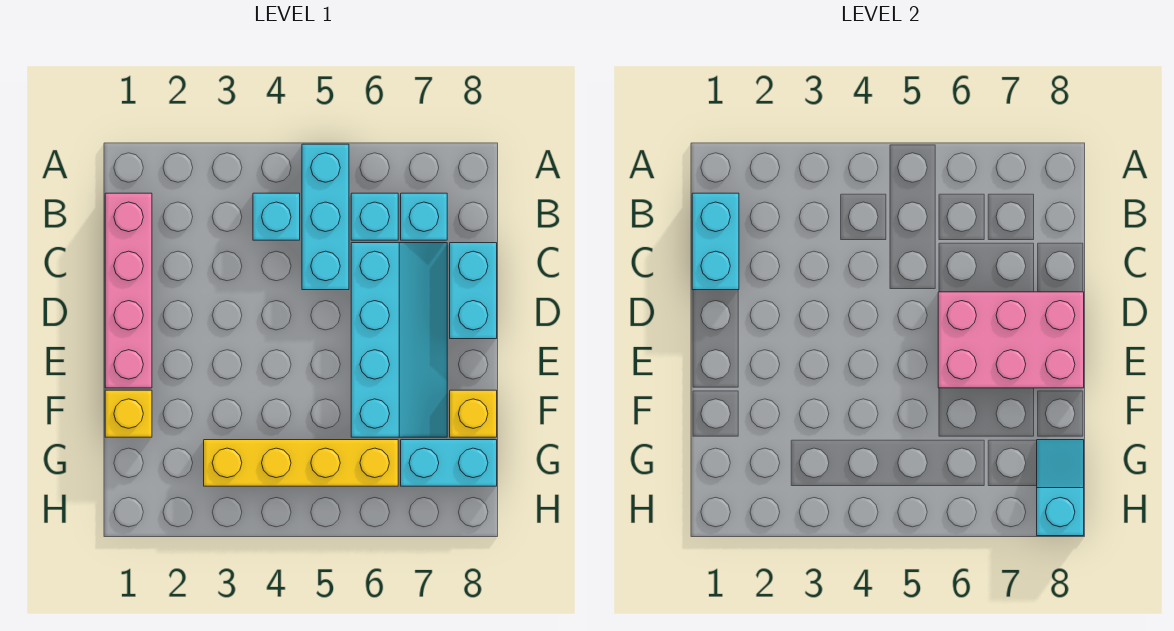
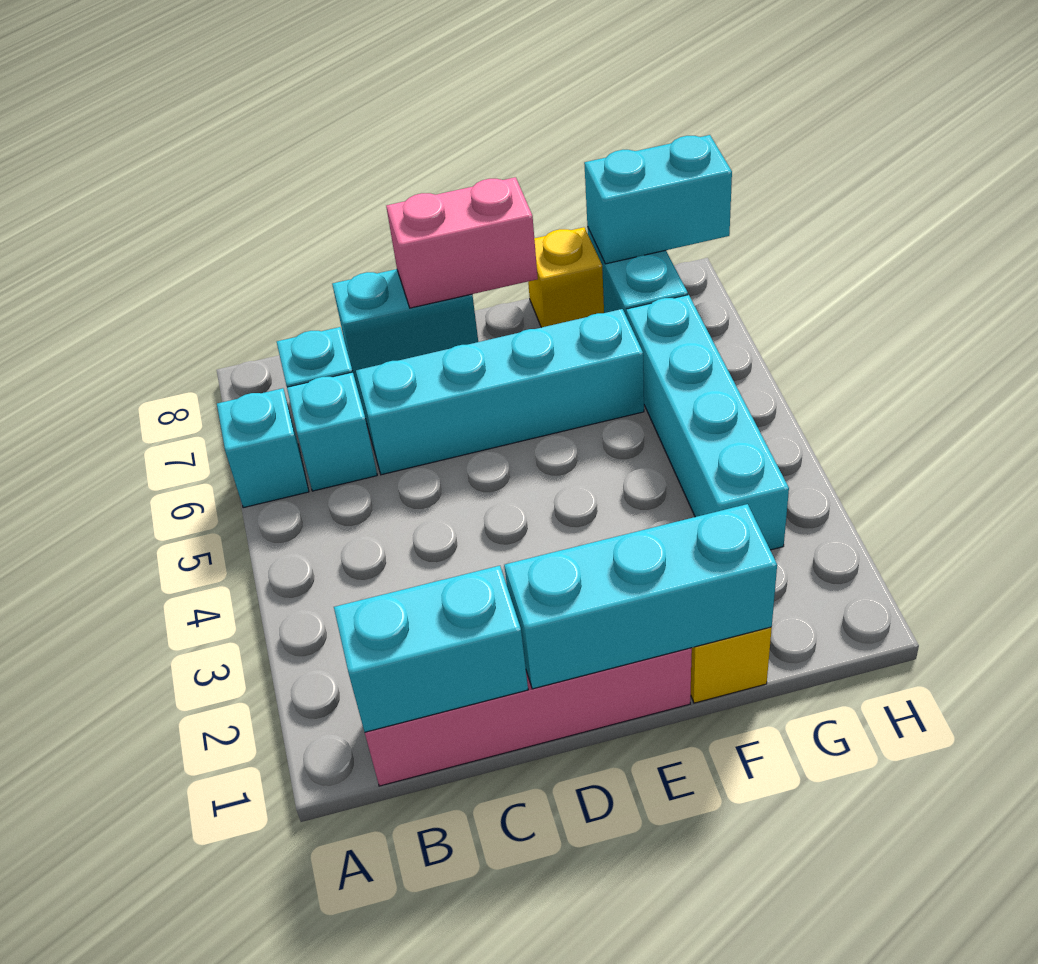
cyan 1x3 brick [302,144,349,290] -> cyan 1x3 brick moved to [504,504,777,689]
cyan 1x1 brick [253,193,300,240] -> cyan 1x1 brick moved to [217,388,309,508]
pink 2x3 brick [938,292,1084,388] -> pink 1x2 brick [386,177,538,308]
yellow 1x4 brick [204,440,398,486] -> cyan 1x4 brick [626,295,789,550]
cyan 1x2 slope [1037,440,1084,536] -> cyan 1x2 brick [584,135,732,264]

